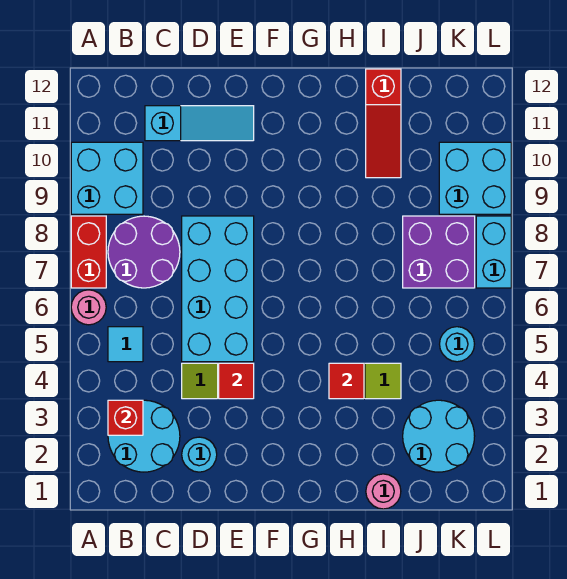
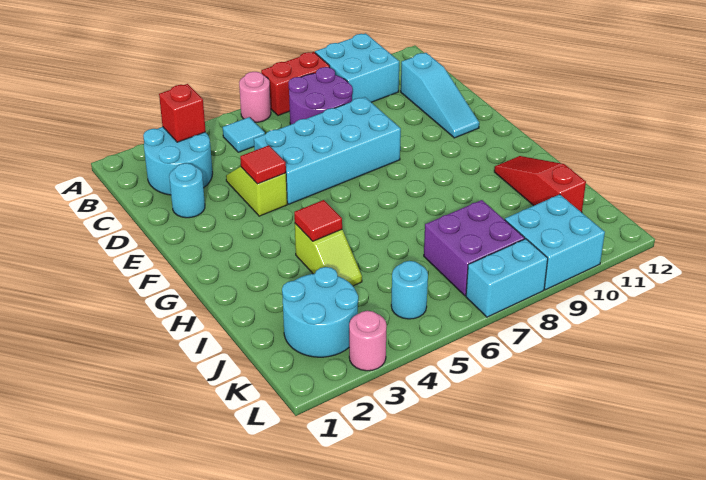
pink 1x1 round brick [366,474,401,509] -> pink 1x1 round brick moved to [349,311,387,371]
red 1x3 slope [366,69,401,178] -> red 1x3 slope turned to [494,156,586,212]

